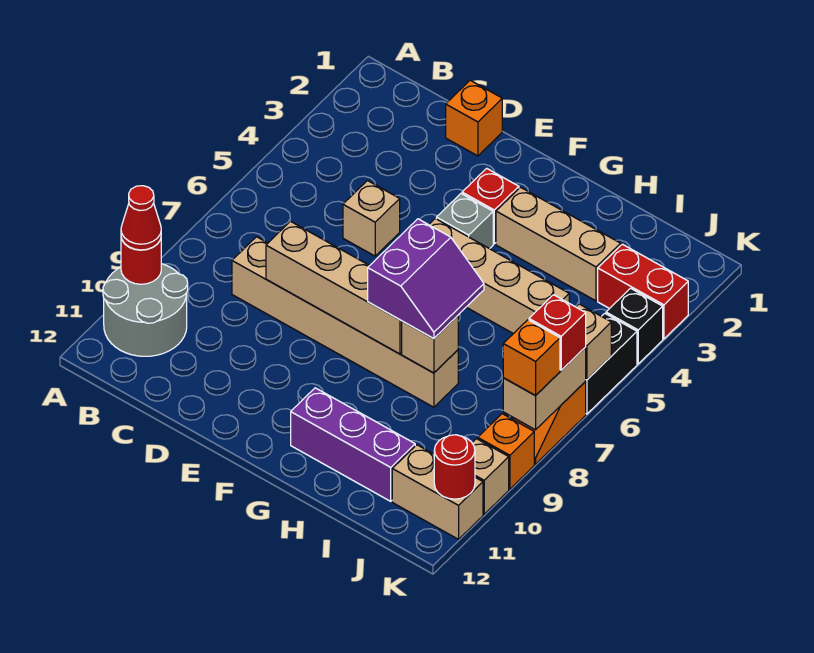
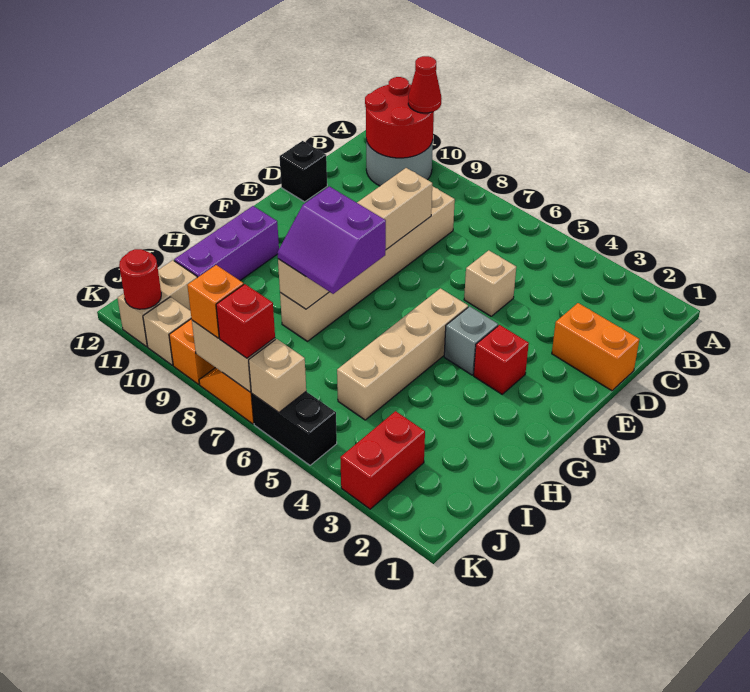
red 1x1 round brick [121,238,161,284] -> red 2x2 round brick [365,77,434,158]
orange 1x1 brick [446,80,502,156] -> orange 1x2 brick [552,303,639,391]
tan 1x3 brick [496,187,621,301] -> none
black 1x1 brick [606,288,663,364] -> black 1x1 brick moved to [280,141,327,202]

